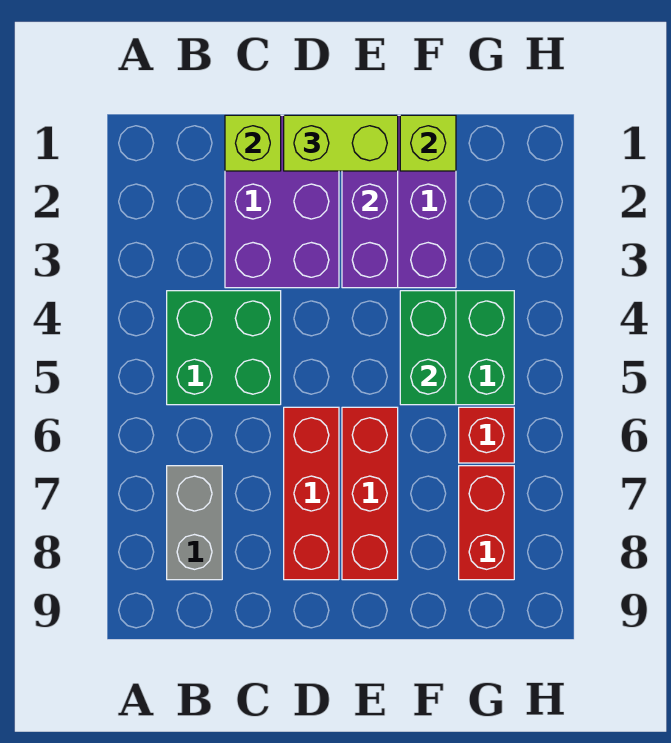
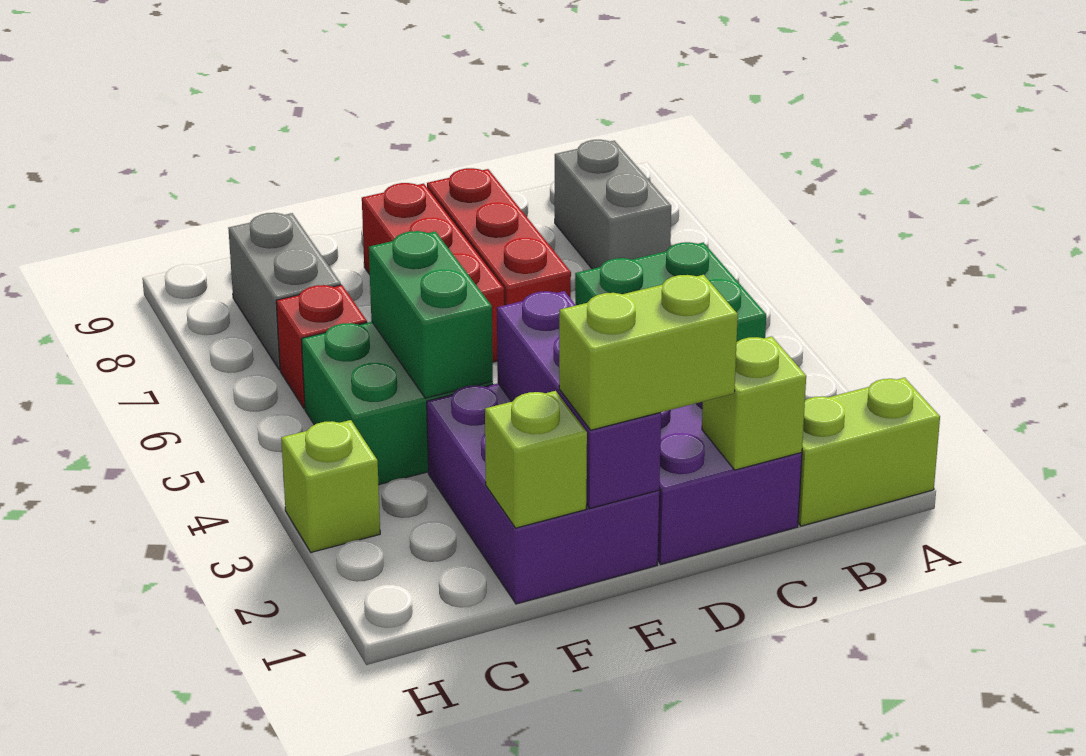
none -> lime 1x2 brick [798,378,940,526]
red 1x2 brick [459,466,514,580] -> grey 1x2 brick [228,213,341,370]
none -> lime 1x1 brick [281,420,380,552]

